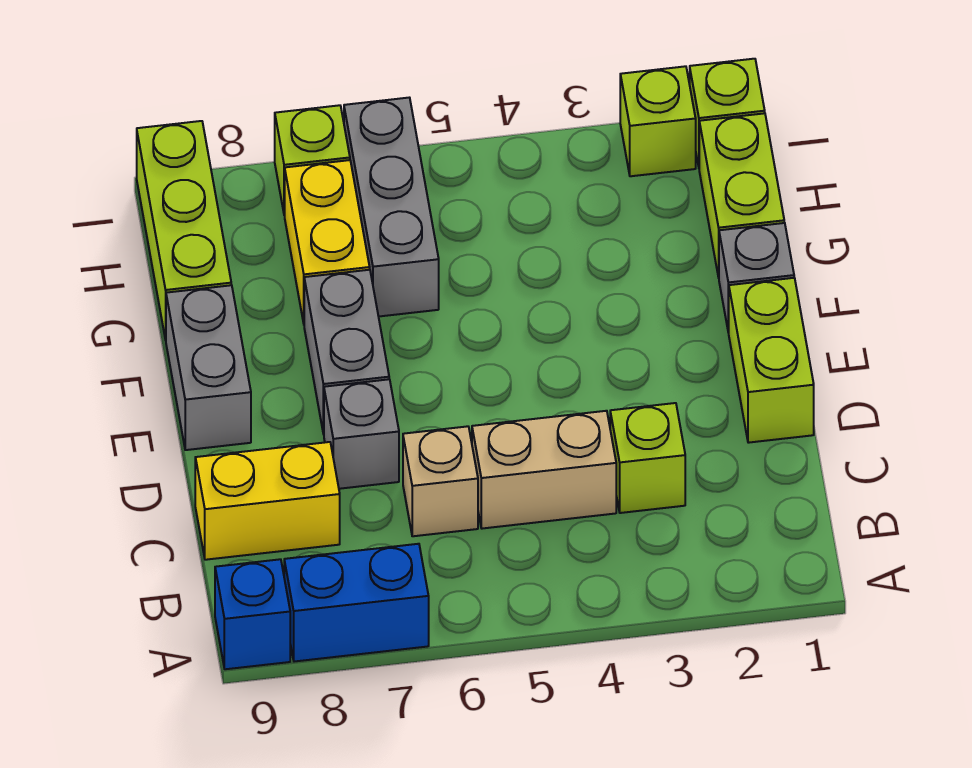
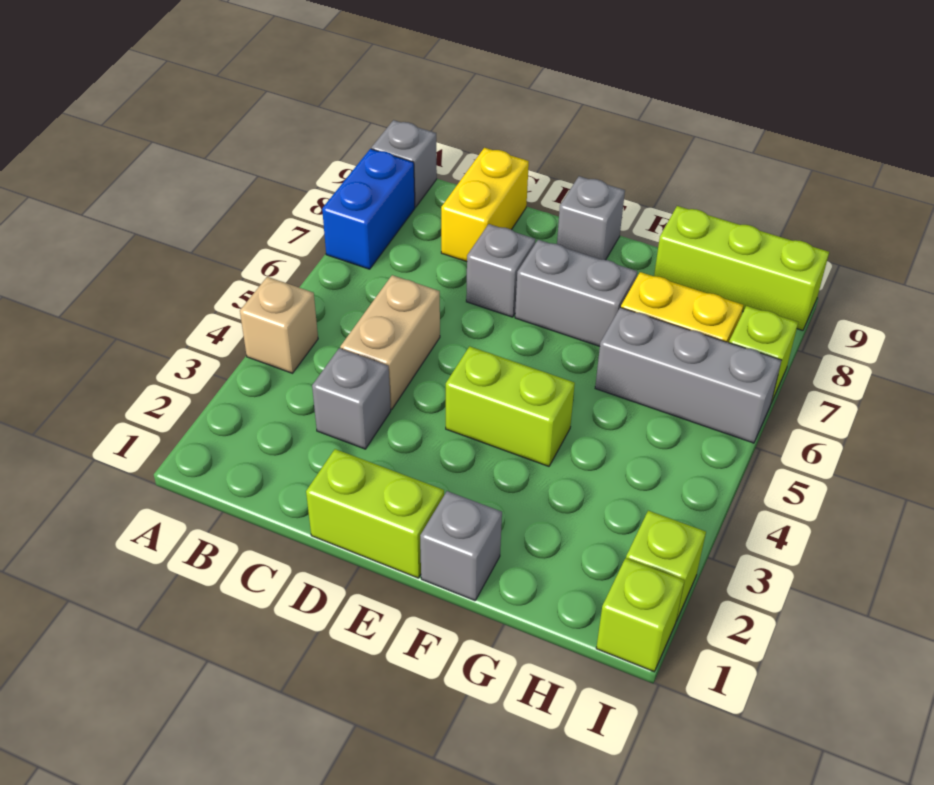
blue 1x1 brick [215,559,290,669] -> grey 1x1 brick [371,120,437,207]
lime 1x1 brick [610,403,685,513] -> grey 1x1 brick [312,348,391,449]
tan 1x1 brick [403,426,478,536] -> tan 1x1 brick moved to [240,277,318,373]
grey 1x2 brick [166,285,251,450] -> grey 1x1 brick [557,176,625,260]
lime 1x2 brick [699,113,784,278] -> lime 1x2 brick moved to [446,346,575,466]

